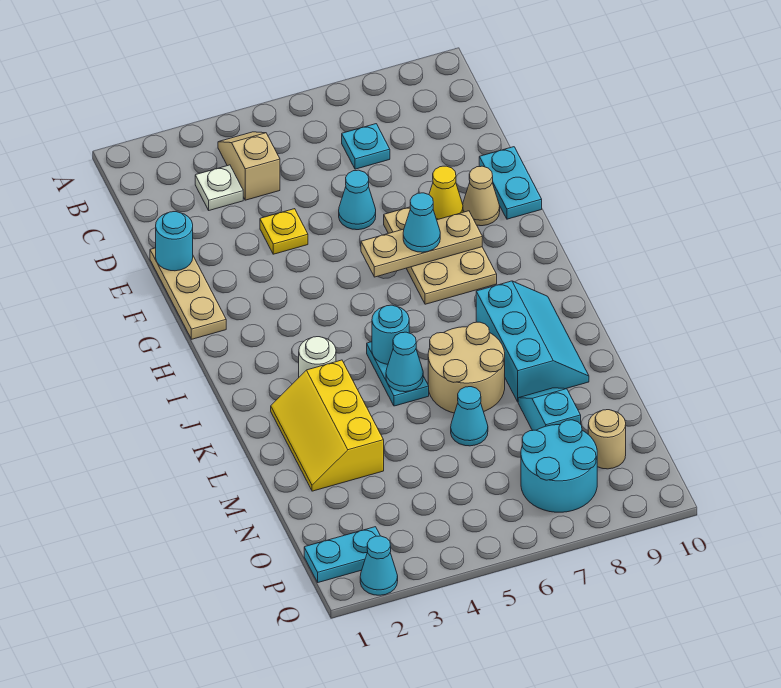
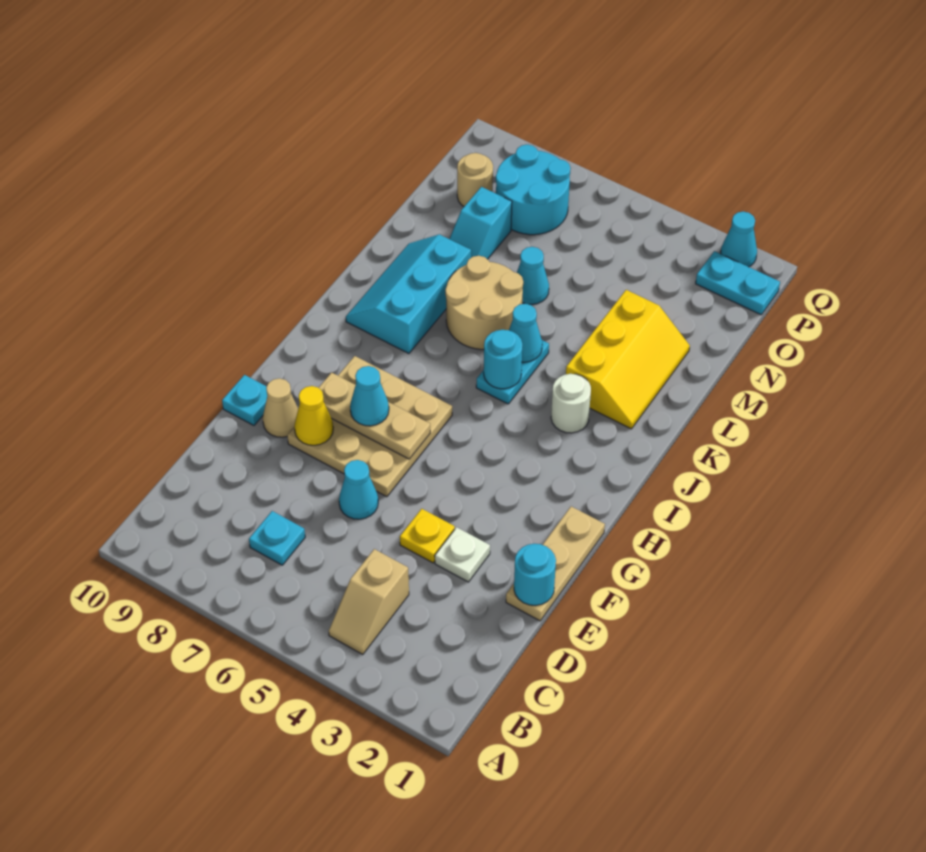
white 1x1 plate [195,165,243,210] -> white 1x1 plate moved to [435,527,490,582]
cyan 1x2 plate [479,147,542,219] -> cyan 1x1 plate [222,375,267,425]
tan 2x3 plate [384,207,497,304] -> tan 3x3 plate [287,356,452,497]

